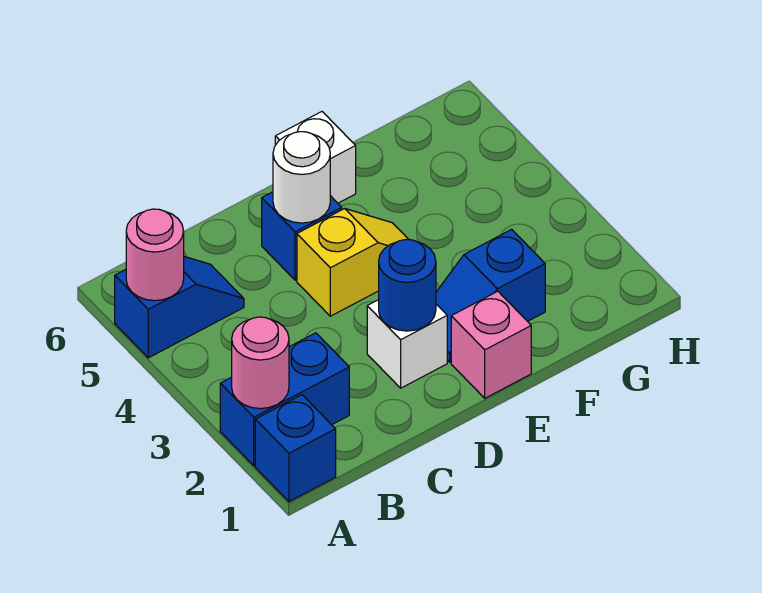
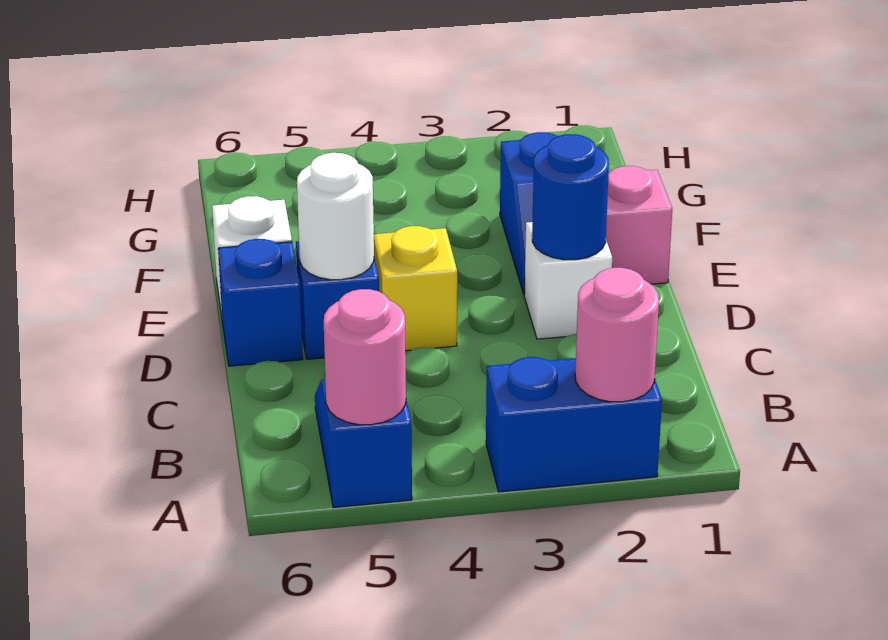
blue 1x1 brick [255,395,336,502] -> blue 1x1 brick moved to [218,239,303,366]
blue 1x2 brick [220,333,349,466] -> blue 1x2 brick turned to [486,357,662,492]

